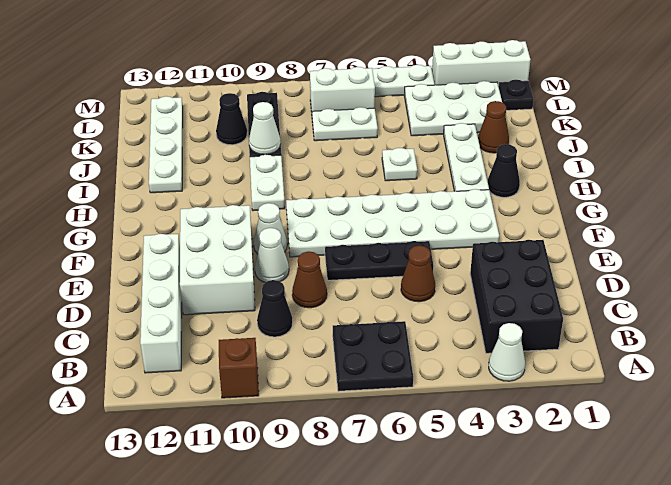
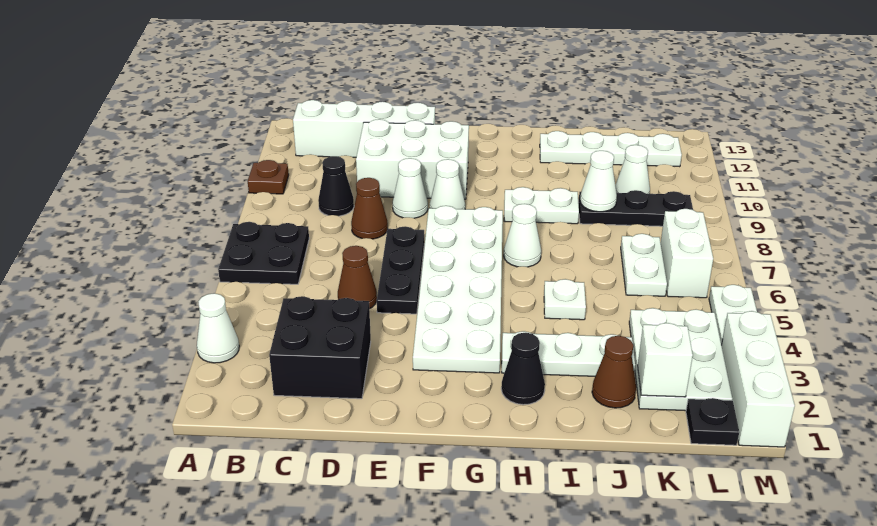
brown 1x1 brick [219,338,259,398] -> brown 1x1 plate [248,160,289,194]
black 2x3 brick [470,240,563,353] -> black 2x2 brick [269,296,371,399]
none -> white 1x1 cone [504,204,541,267]
none -> white 1x1 brick [638,323,693,397]
black 1x1 cone [216,93,247,145] -> white 1x1 cone [615,145,650,194]

